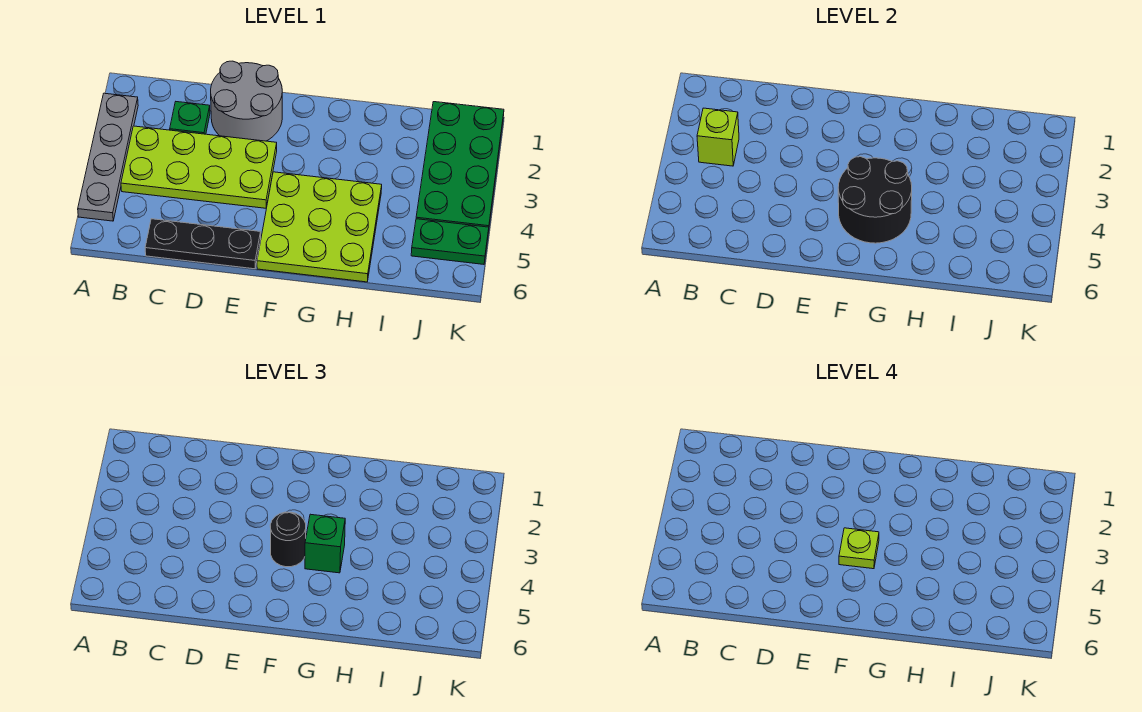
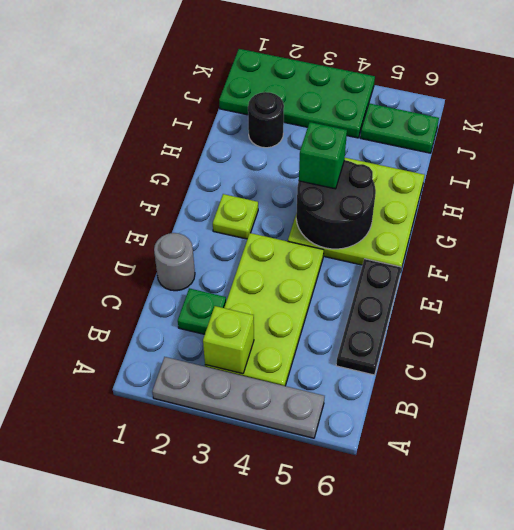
grey 2x2 round brick [211,61,282,141] -> grey 1x1 round brick [154,233,195,291]
black 1x1 round brick [270,512,306,567] -> black 1x1 round brick moved to [248,92,284,148]
lime 1x1 plate [839,528,879,569] -> lime 1x1 plate moved to [213,194,258,239]
green 1x2 plate [411,219,489,264] -> green 1x2 plate turned to [360,103,439,153]

